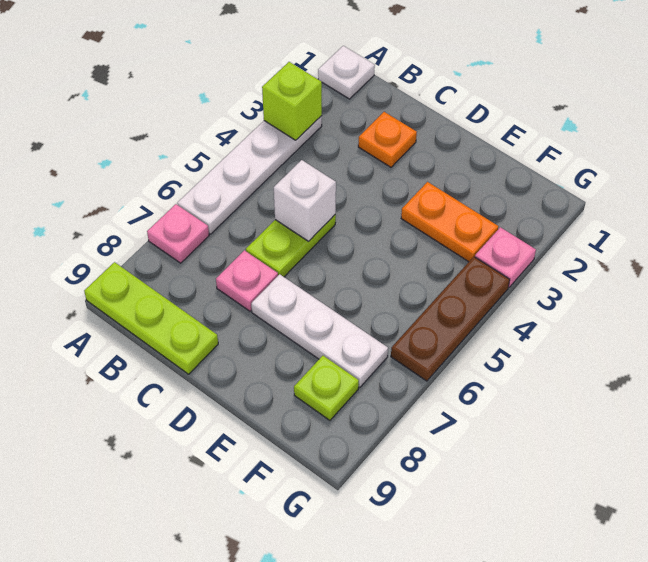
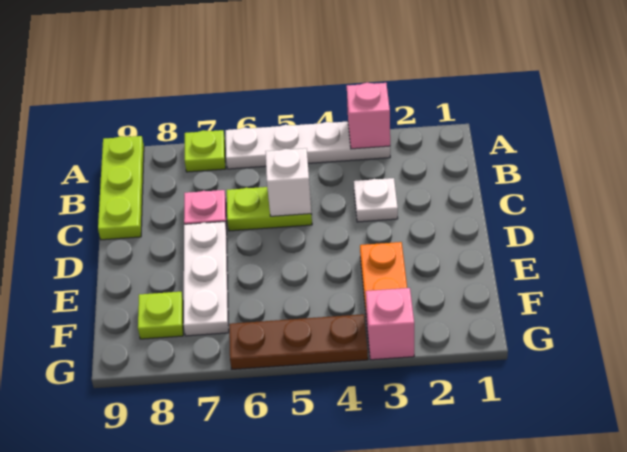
white 1x1 plate [318,46,375,99] -> white 1x1 plate moved to [354,178,398,222]
lime 1x1 brick [262,62,322,140] -> pink 1x1 brick [347,83,390,149]
pink 1x1 plate [147,204,209,263] -> lime 1x1 plate [185,130,226,172]
orange 1x1 plate [358,112,417,167] -> none
pink 1x1 plate [475,227,536,287] -> pink 1x1 brick [366,288,414,360]

